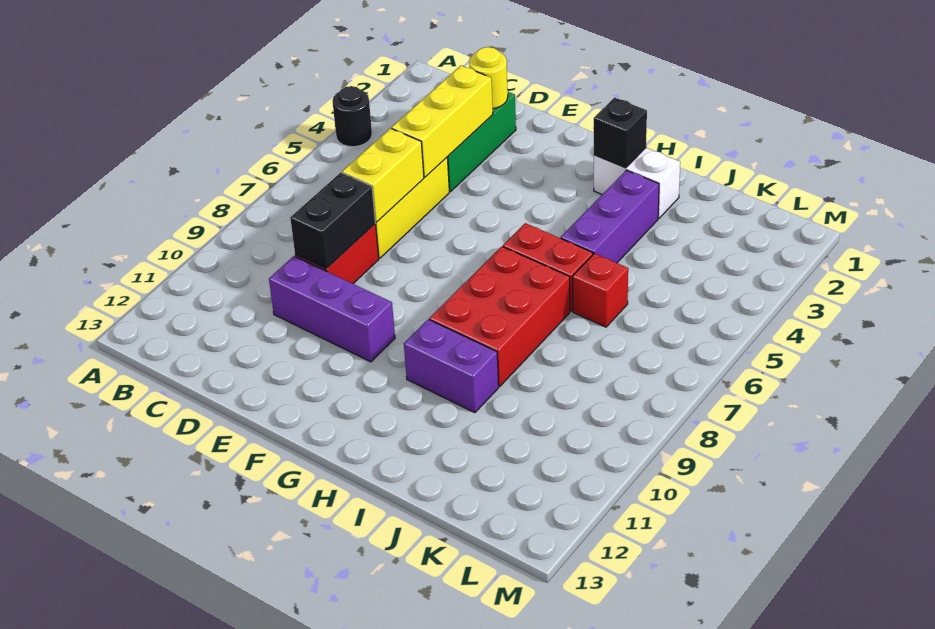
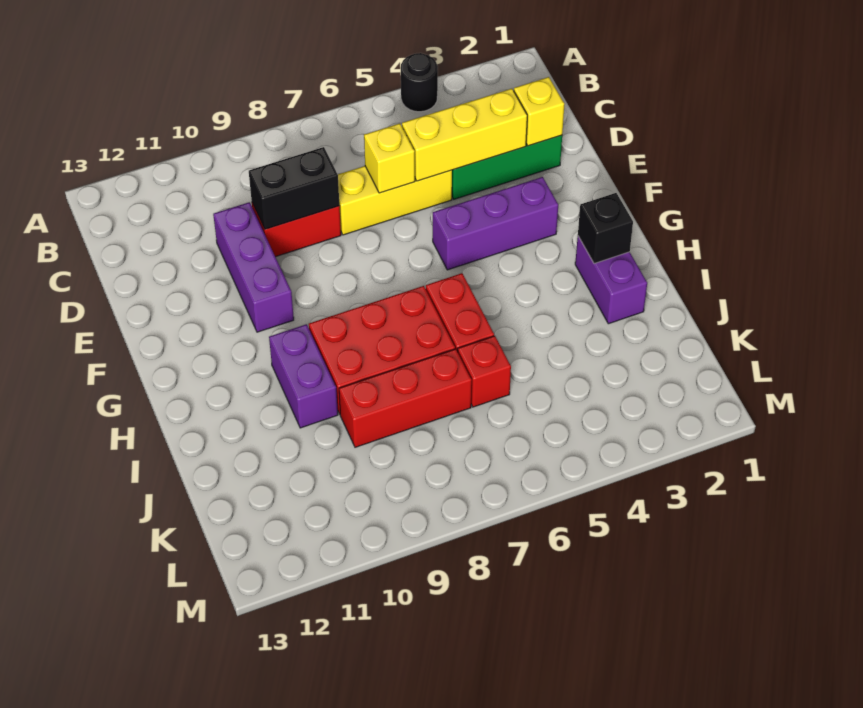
yellow 1x1 round brick [469,47,508,109] -> yellow 1x1 brick [514,77,564,146]
yellow 1x2 brick [342,128,424,222] -> yellow 1x1 brick [364,123,415,193]
white 1x2 brick [594,148,680,218] -> purple 1x2 brick [575,236,647,324]
purple 1x3 brick [561,170,659,263] -> purple 1x3 brick moved to [433,177,558,270]
none -> red 1x3 brick [339,349,472,447]

